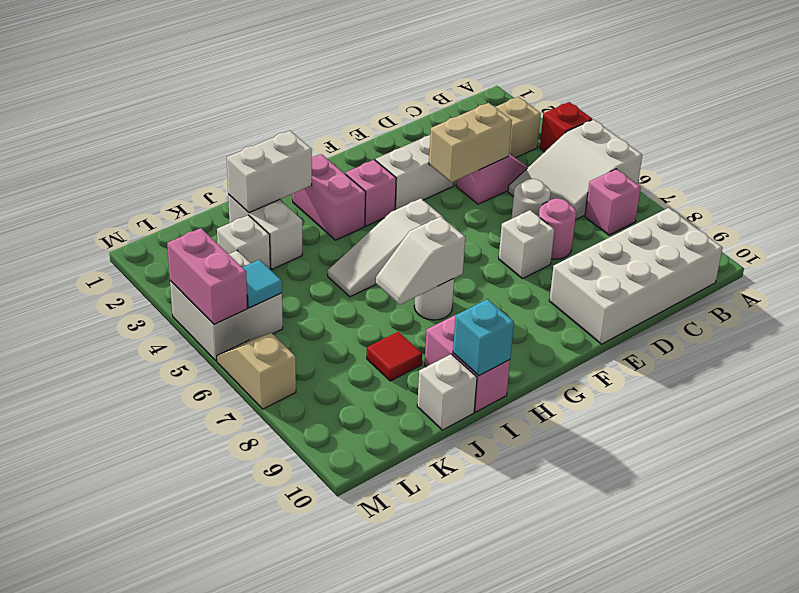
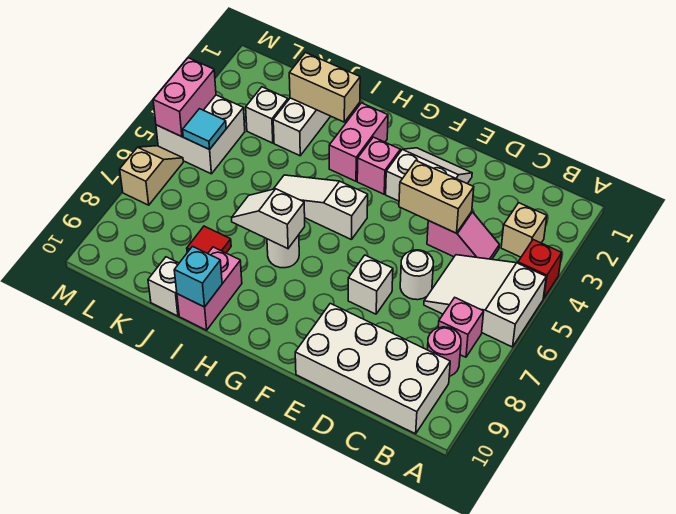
pink 1x1 round brick [539,198,576,259] -> pink 1x1 round brick moved to [427,327,461,376]
white 1x2 brick [227,131,312,213] -> tan 1x2 brick [289,53,360,122]

